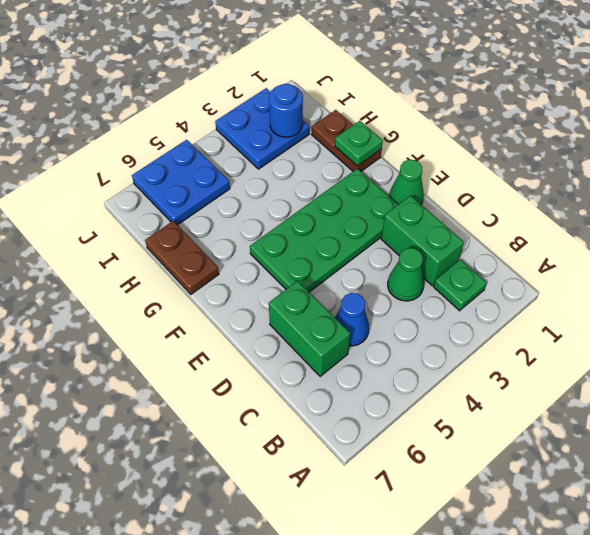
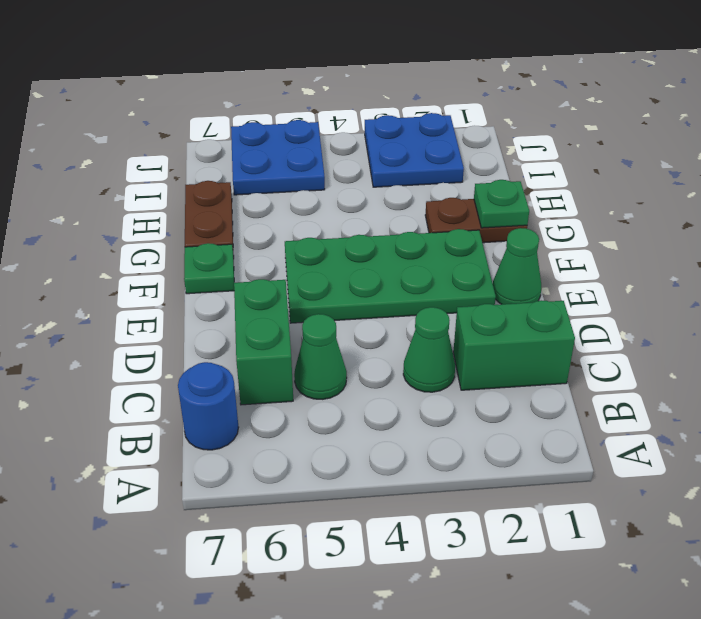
green 1x1 plate [434,260,487,311] -> green 1x1 plate moved to [184,243,234,294]
green 1x2 brick [381,196,464,285] -> green 1x2 brick turned to [453,300,575,390]
blue 1x1 cone [335,293,369,346] -> green 1x1 cone [294,314,347,399]
brown 1x2 plate [311,110,382,171] -> brown 1x2 plate turned to [425,198,527,243]
blue 1x1 round brick [269,84,303,137] -> blue 1x1 round brick moved to [178,362,239,450]

